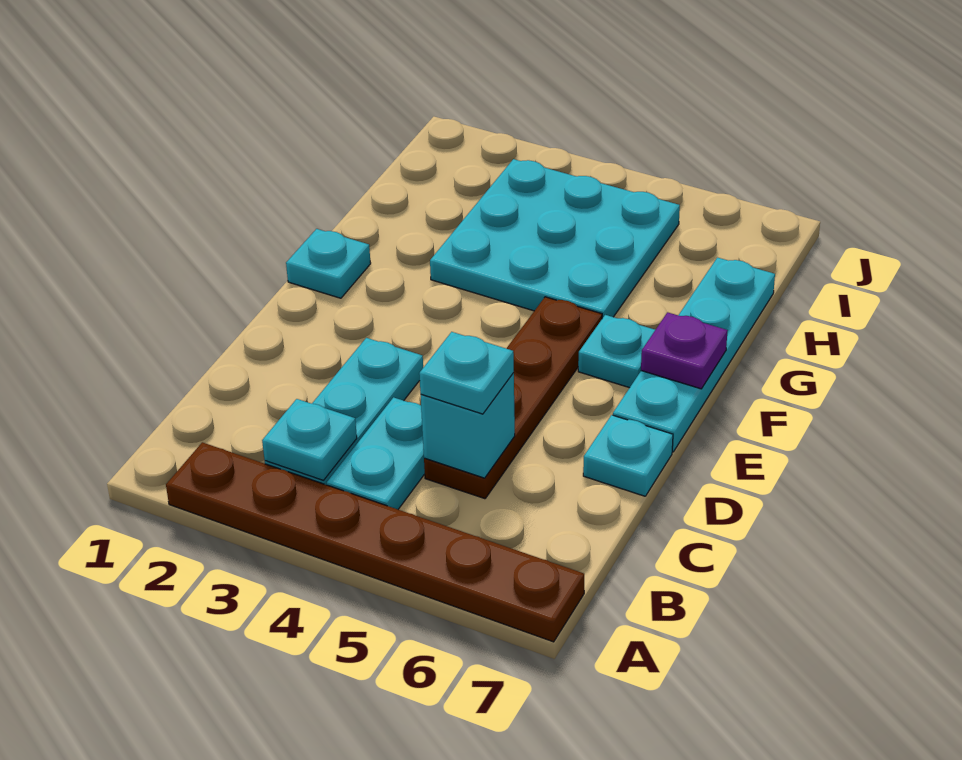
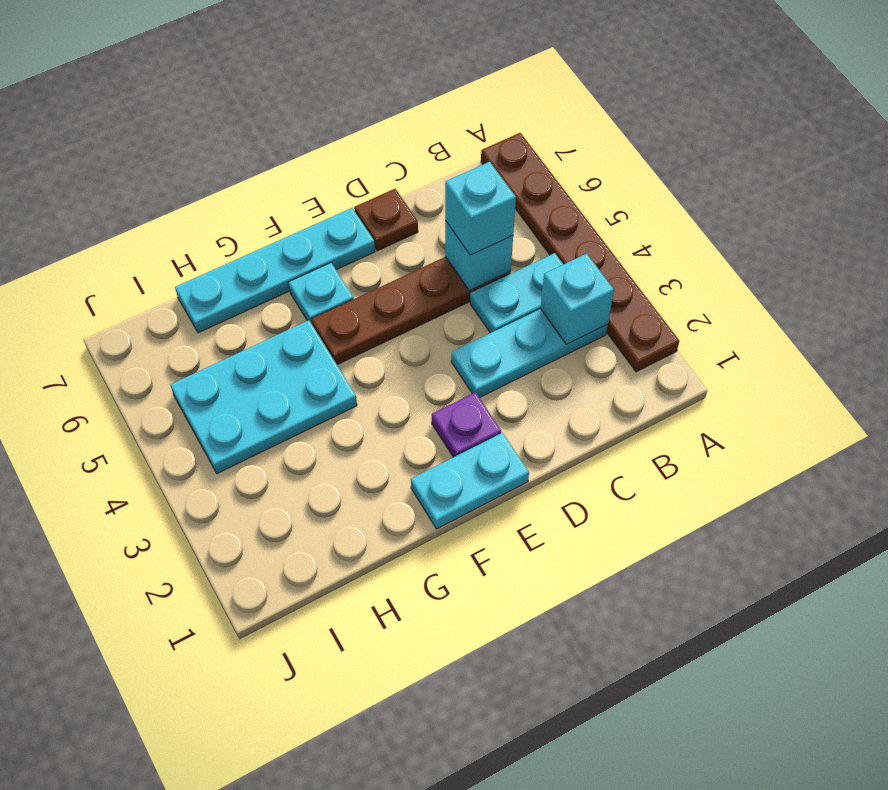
cyan 1x1 plate [262,399,357,480] -> cyan 1x1 brick [540,254,614,344]
cyan 1x1 plate [419,332,514,414] -> cyan 1x1 brick [445,162,516,255]
cyan 1x1 plate [583,415,673,496] -> brown 1x1 plate [354,189,418,251]
cyan 1x1 plate [286,229,371,298] -> cyan 1x2 plate [411,433,529,529]
purple 1x1 plate [641,312,728,389] -> purple 1x1 plate moved to [432,392,501,457]
cyan 3x3 plate [430,159,680,318] -> cyan 2x3 plate [171,320,357,473]

